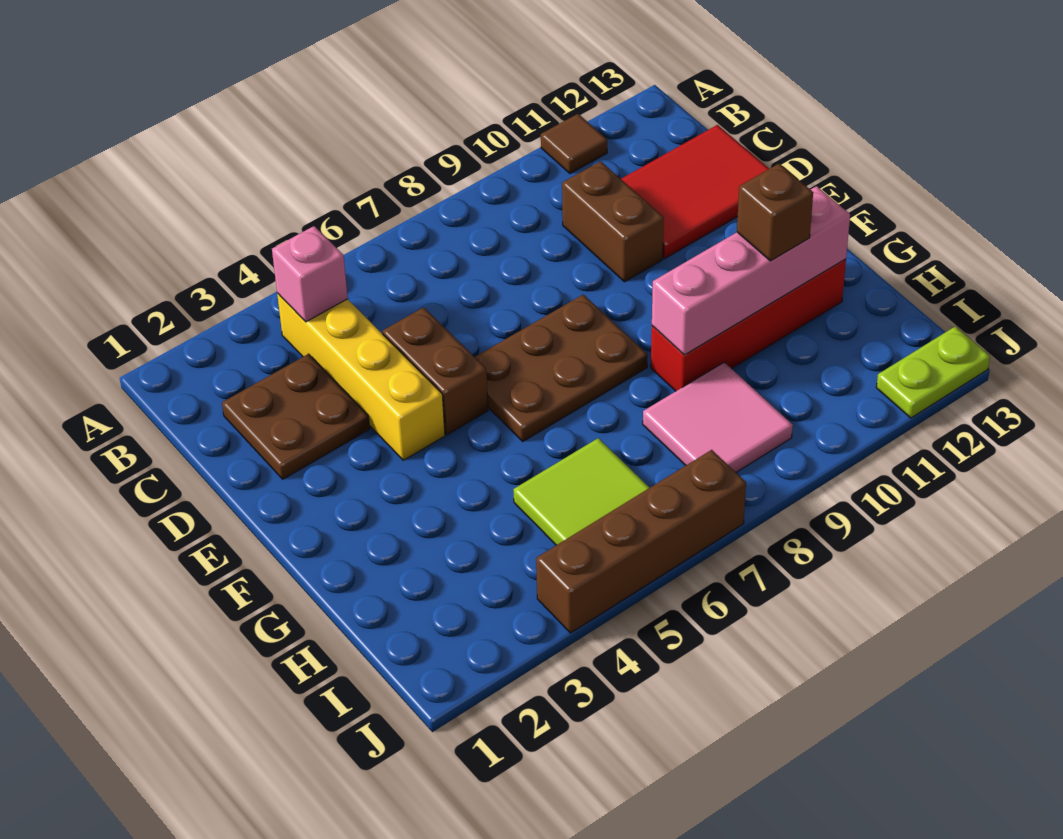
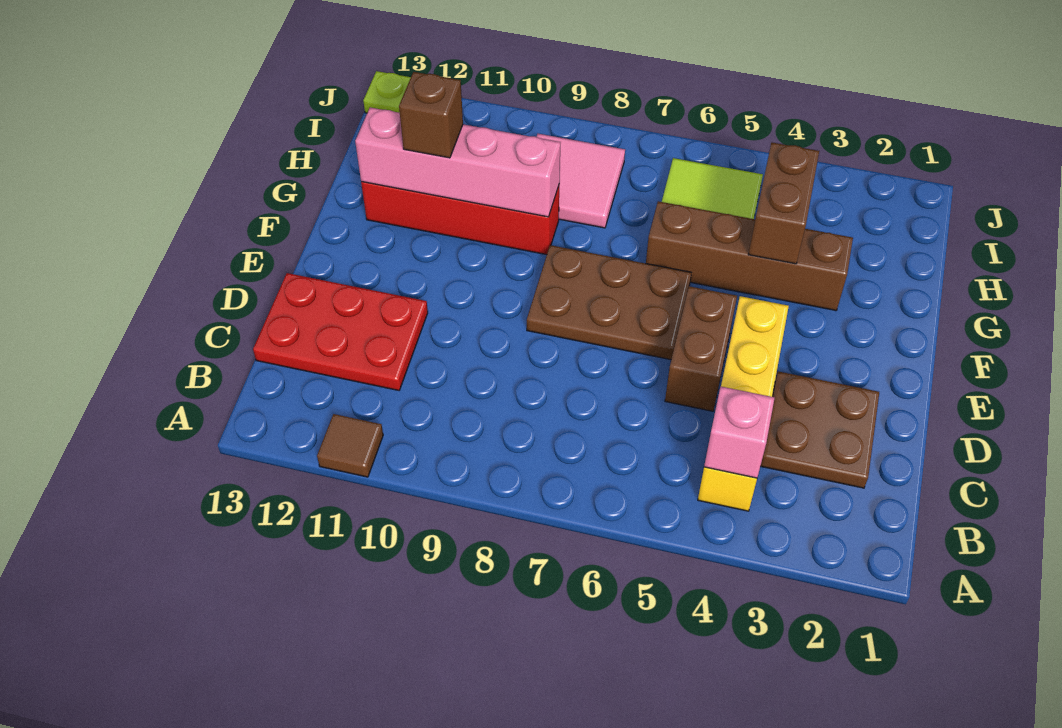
brown 1x2 brick [562,161,664,282] -> brown 1x2 brick moved to [748,143,819,264]
red 2x3 tile [621,125,769,259] -> red 2x3 plate [253,273,428,390]
brown 1x4 brick [536,450,746,633] -> brown 1x4 brick moved to [646,201,853,310]

